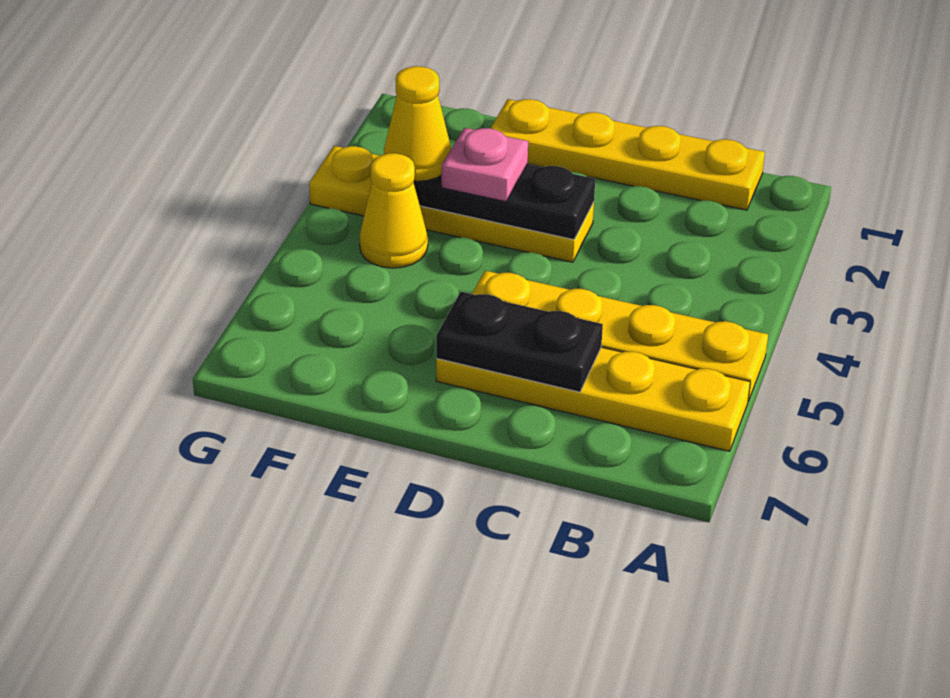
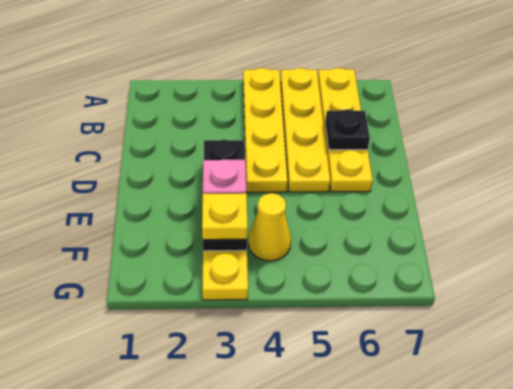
yellow 1x4 plate [490,99,765,210] -> yellow 1x4 plate moved to [243,68,288,192]
black 1x2 plate [436,292,603,392] -> black 1x1 plate [325,109,370,150]
yellow 1x1 cone [384,66,451,181] -> yellow 1x1 plate [202,193,248,240]

